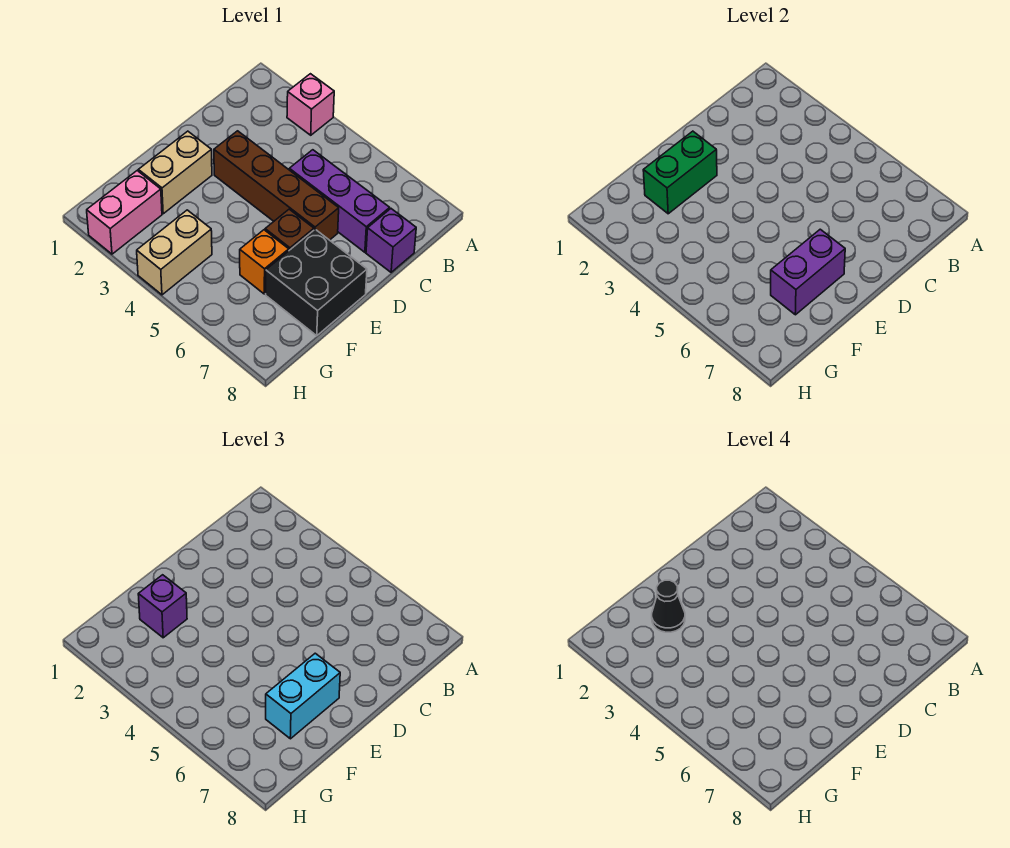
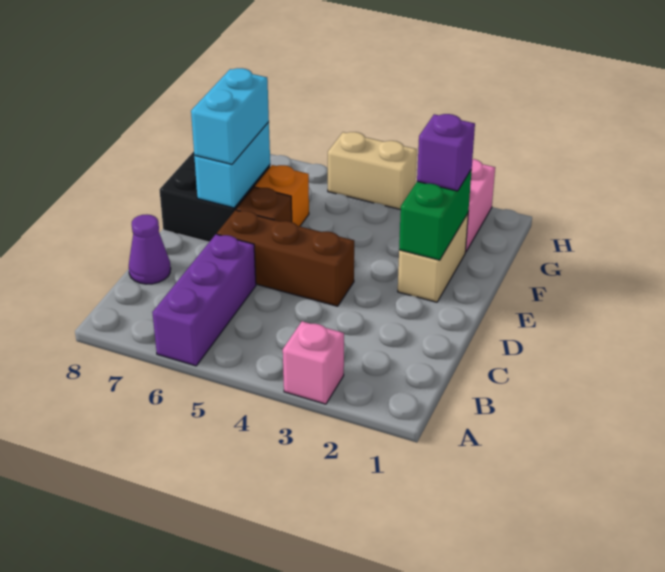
purple 1x3 brick [289,150,390,252] -> purple 1x3 brick turned to [152,234,256,366]
purple 1x1 brick [366,209,416,272] -> purple 1x1 cone [129,215,171,284]
brown 1x4 brick [214,131,339,240] -> brown 1x3 brick [217,210,354,306]
purple 1x2 brick [771,229,845,315] -> cyan 1x2 brick [194,122,270,208]
black 1x1 cone [652,580,685,632] -> none
tan 1x2 brick [137,210,212,295] -> tan 1x2 brick turned to [328,132,417,210]

